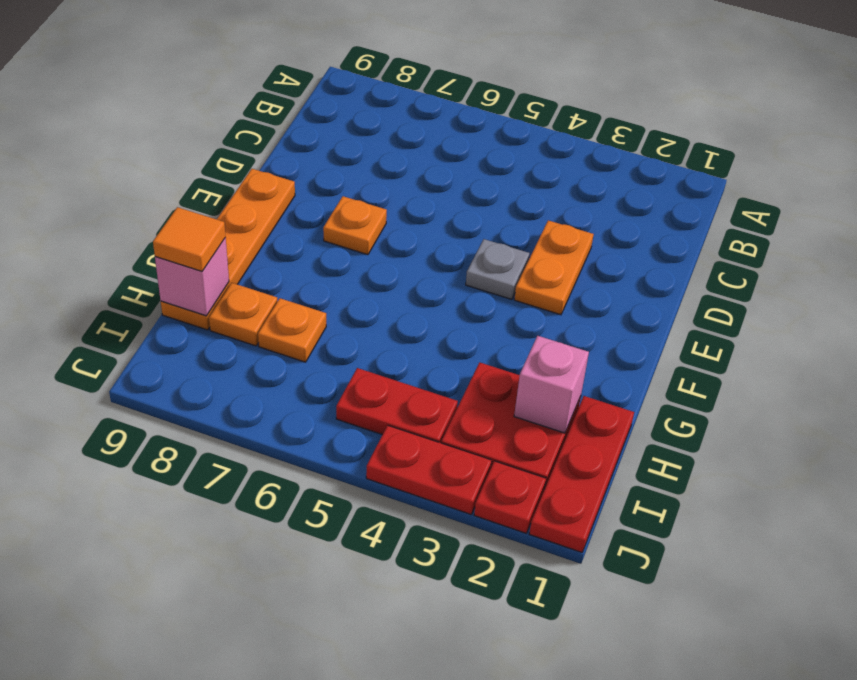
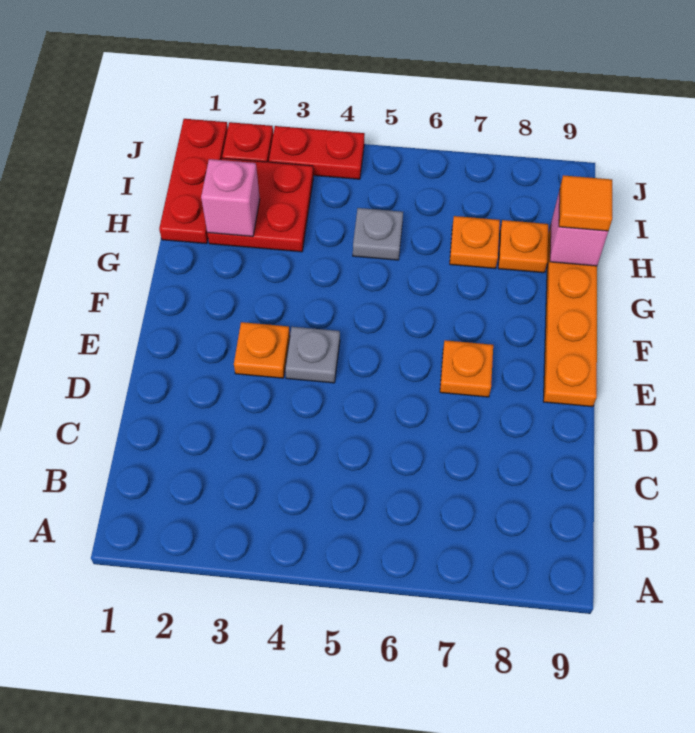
orange 1x2 plate [514,220,594,315] -> orange 1x1 plate [234,322,290,378]
none -> grey 1x1 plate [353,208,403,260]
red 1x2 plate [336,368,458,443] -> none

